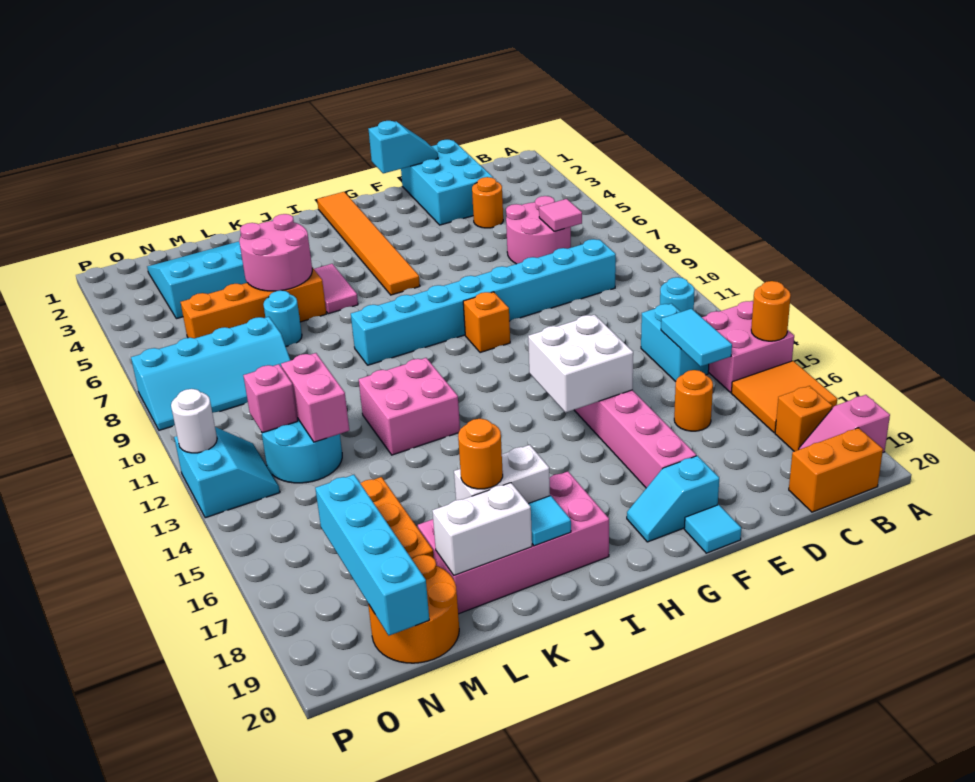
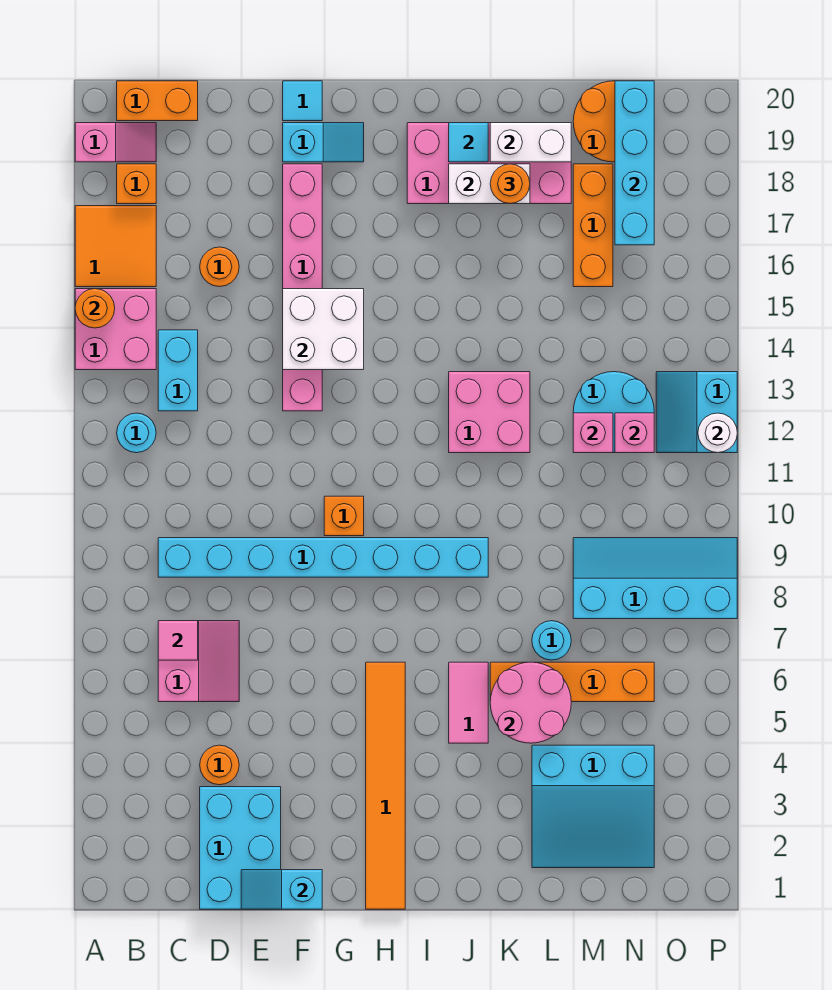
pink 2x2 round brick [506,196,571,264] -> pink 2x2 slope [158,621,239,702]
cyan 1x2 tile [661,309,732,367] -> none
pink 1x2 brick [281,353,349,442] -> pink 1x1 brick [573,413,613,453]

